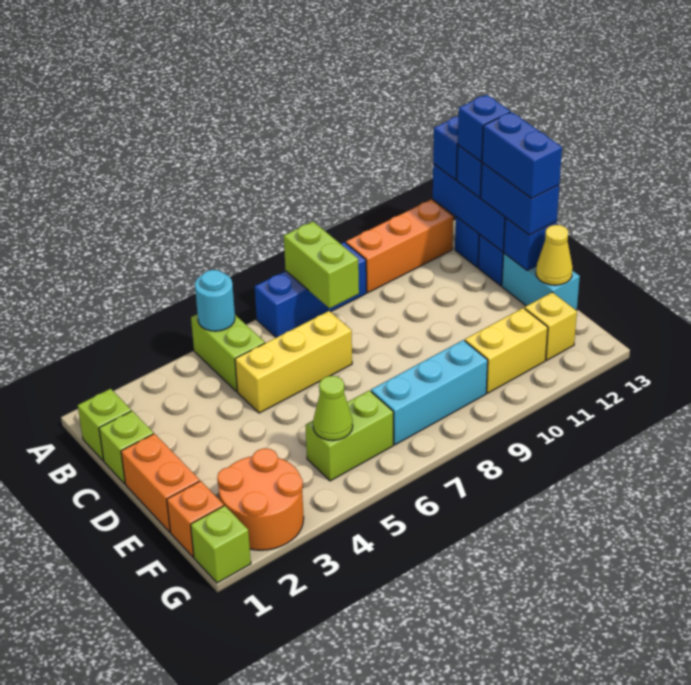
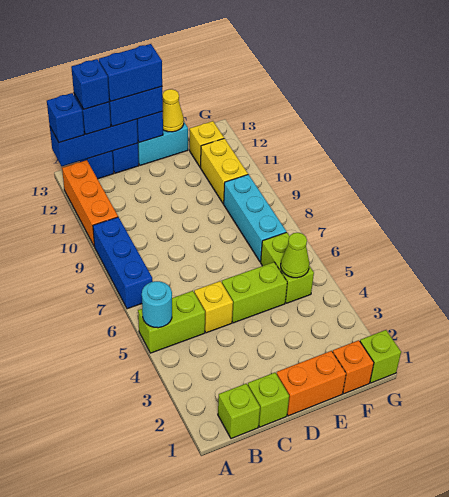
lime 1x2 brick [284,222,359,308] -> lime 1x2 brick moved to [222,262,287,323]
yellow 1x3 brick [235,311,352,413] -> yellow 1x1 brick [194,281,233,333]
orange 2x2 round brick [217,448,304,550] -> none

